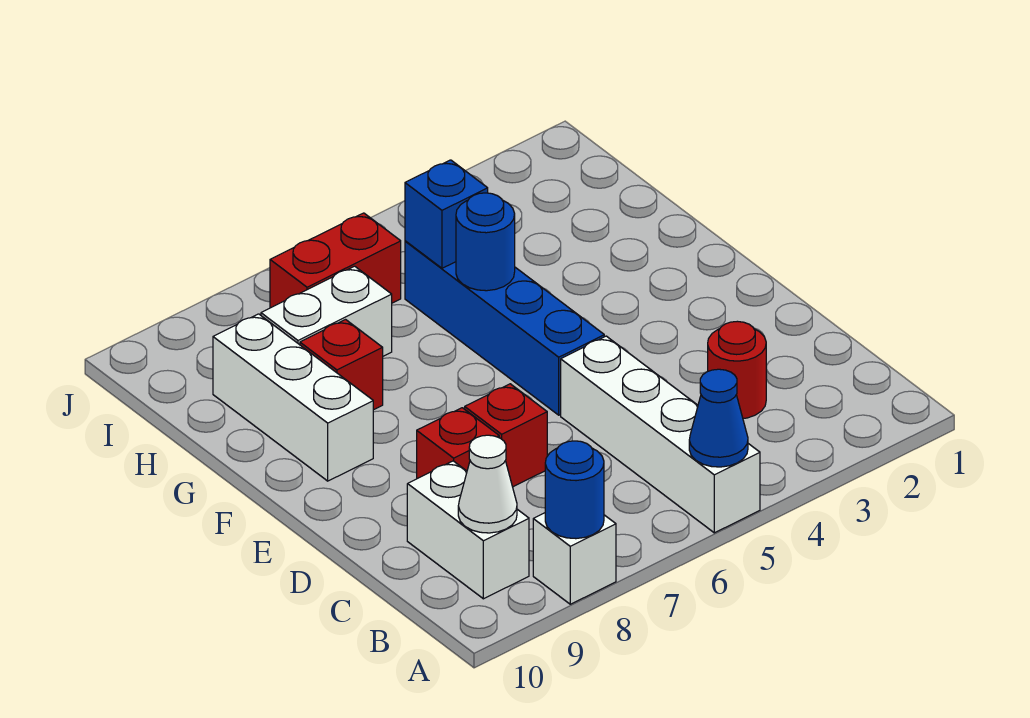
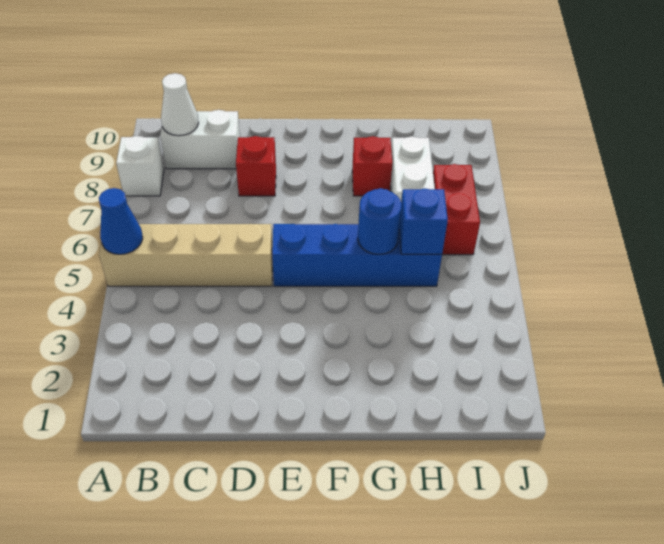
white 1x4 brick [561,336,760,533] -> tan 1x4 brick [99,224,273,286]
blue 1x1 round brick [545,441,604,539] -> none
red 1x1 round brick [708,321,766,419] -> none
red 1x1 brick [465,384,547,487] -> none
white 1x3 brick [213,314,373,481] -> none

